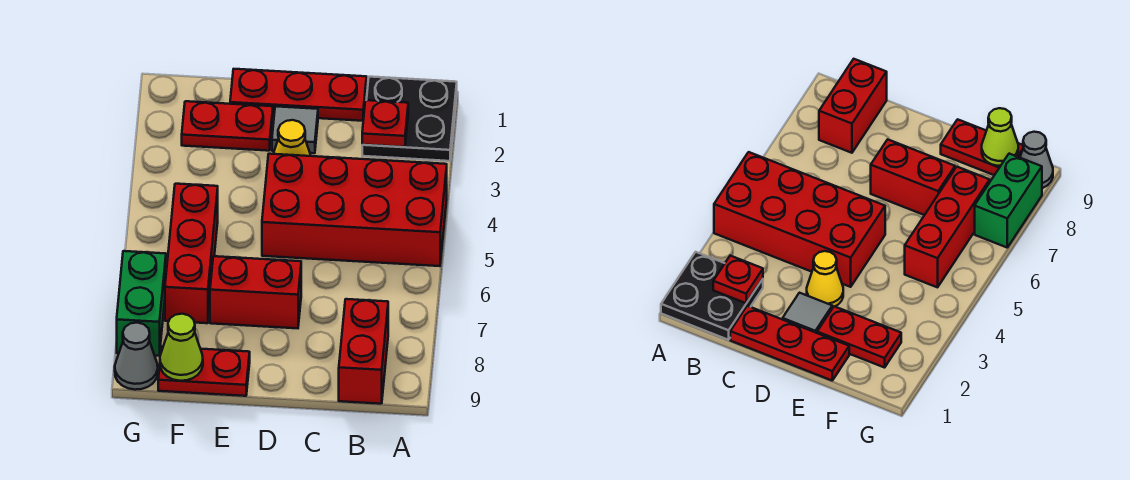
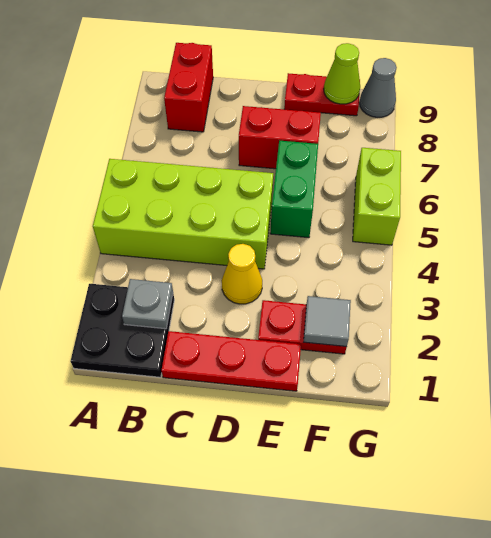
red 2x4 brick [262,154,447,266] -> lime 2x4 brick [93,159,273,269]
red 1x1 plate [362,100,408,147] -> grey 1x1 plate [122,279,173,329]
grey 1x1 tile [272,106,318,153] -> grey 1x1 tile moved to [304,296,351,347]
red 1x3 brick [165,184,218,323] -> none
none -> lime 1x2 brick [353,148,401,245]
green 1x2 brick [117,251,166,356] -> green 1x2 brick moved to [270,141,318,238]

